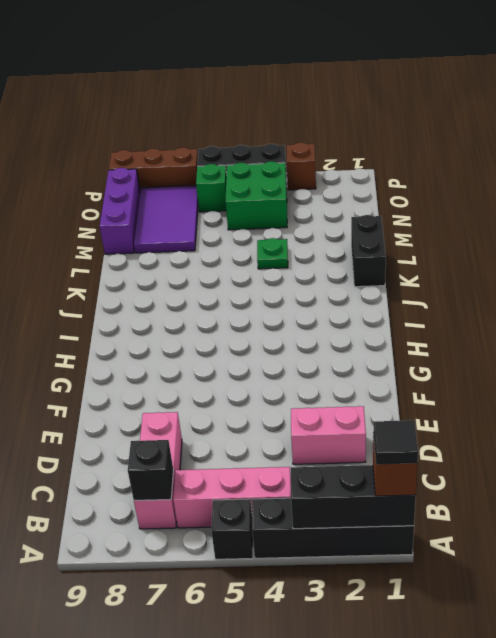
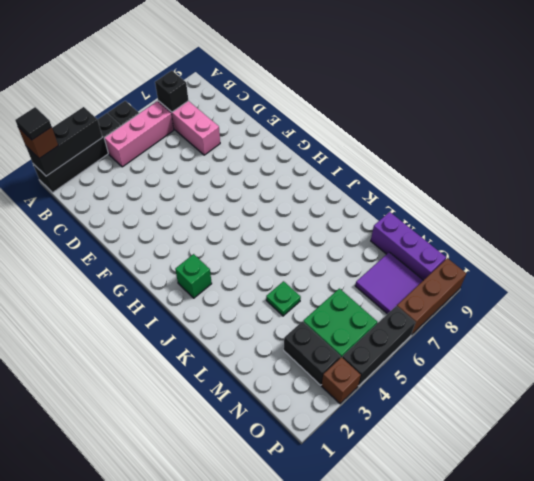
pink 1x2 brick [291,406,366,464] -> none
black 1x2 brick [351,215,386,287] -> black 1x2 brick moved to [284,321,340,385]
purple 2x3 tile [134,186,198,253] -> purple 2x2 tile [355,252,423,314]
green 1x1 brick [196,164,227,212] -> green 1x1 brick moved to [175,254,212,298]

